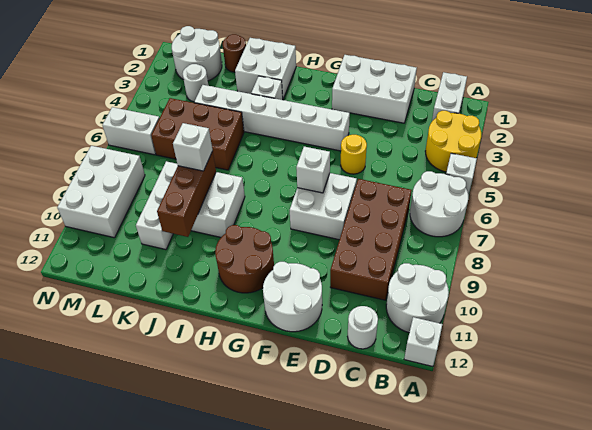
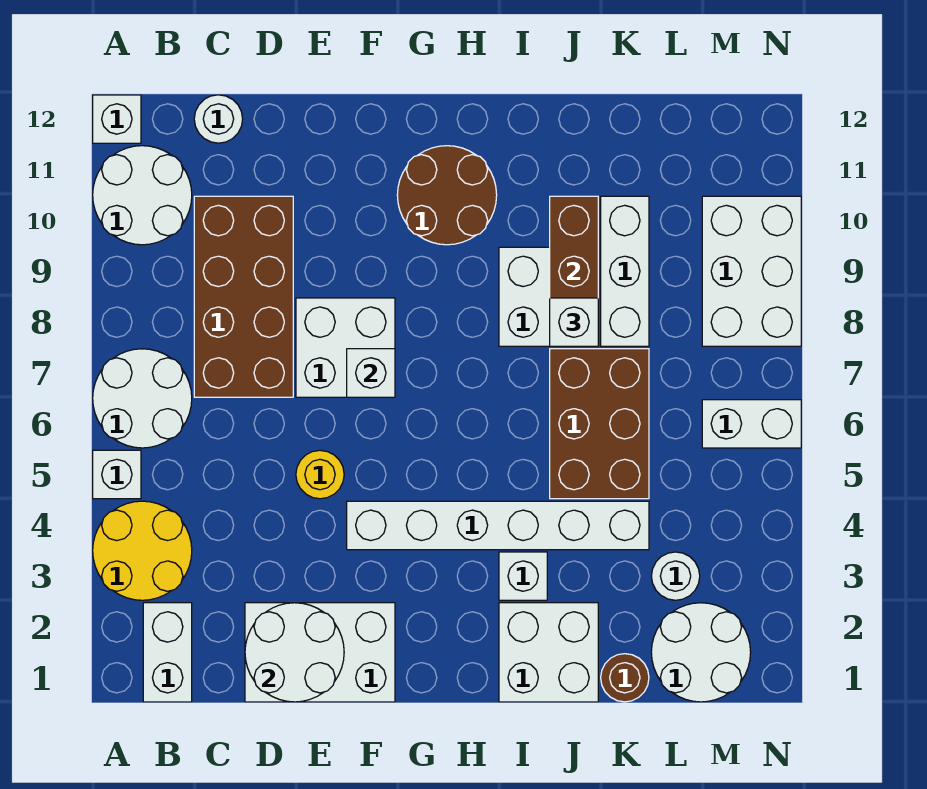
white 2x2 round brick [263,262,322,332] -> white 2x2 round brick moved to [245,603,344,702]
brown 2x3 brick [151,98,244,170] -> brown 2x3 brick turned to [550,349,649,499]

